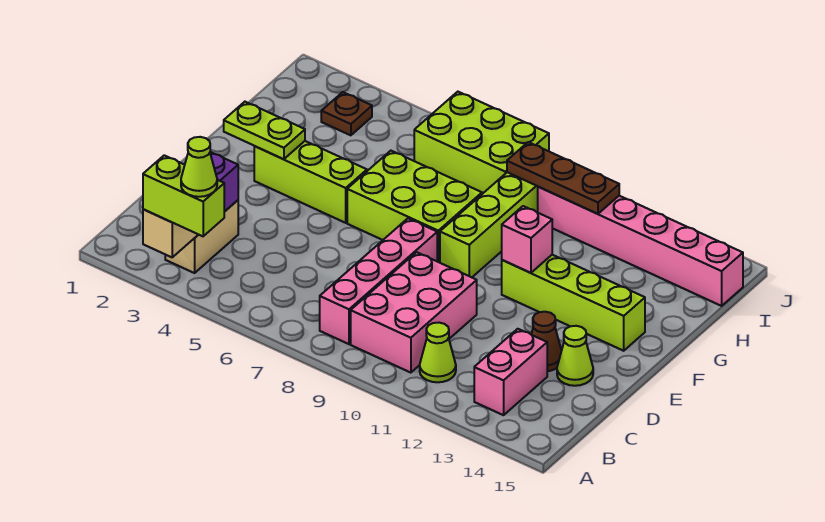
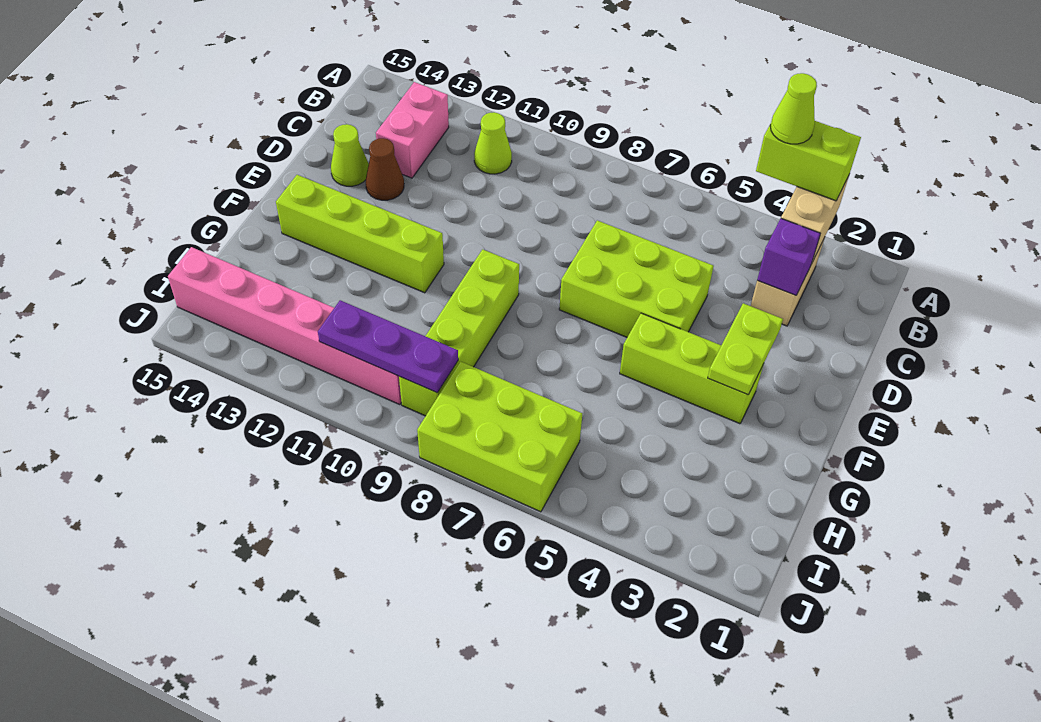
pink 1x4 brick [320,218,437,344] -> none
pink 2x3 brick [351,252,477,373] -> none
lime 1x2 plate [224,102,305,159] -> lime 1x2 plate turned to [708,303,783,395]
lime 2x3 brick [347,151,482,263] -> lime 2x3 brick moved to [559,220,713,337]
pink 1x1 brick [502,206,552,273] -> none
brown 1x1 plate [321,92,372,135] -> none
brown 1x3 plate [507,142,619,214] -> purple 1x3 plate [318,300,458,393]

